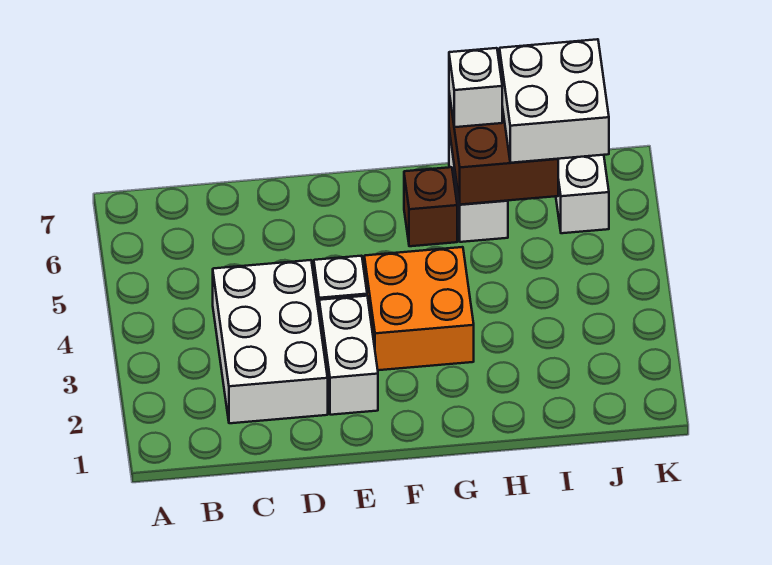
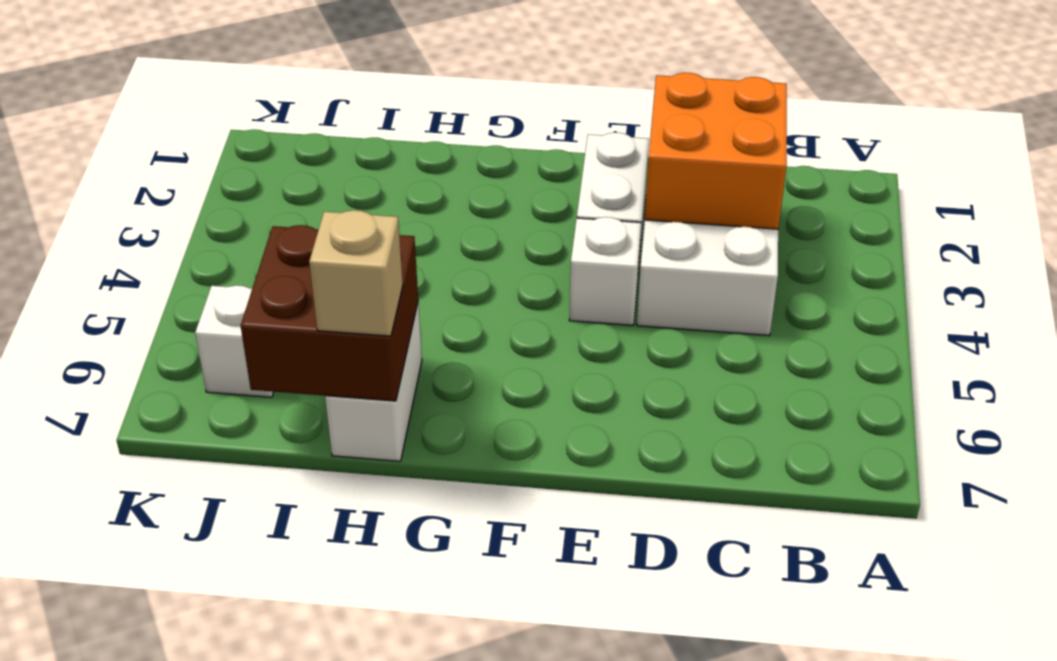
orange 2x2 brick [364,247,474,370] -> orange 2x2 brick moved to [645,73,787,229]
brown 1x1 brick [404,167,457,246] -> none
white 1x1 brick [449,48,502,127] -> tan 1x1 brick [309,210,403,336]
white 2x2 brick [500,39,609,163] -> none

